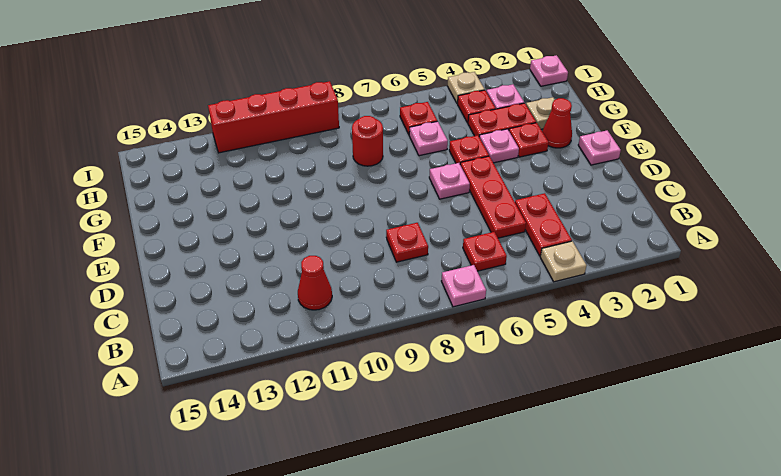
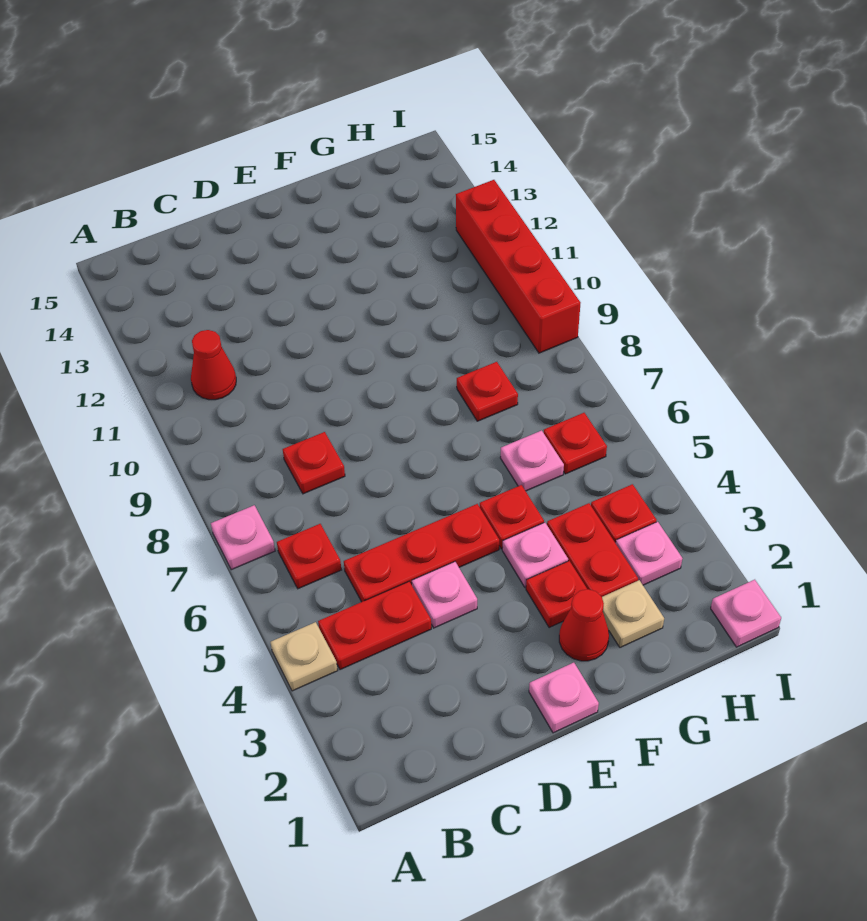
pink 1x1 plate [429,163,470,199] -> pink 1x1 plate moved to [412,562,477,628]
red 1x1 round brick [352,116,383,166] -> red 1x1 plate [457,362,518,421]
tan 1x1 plate [448,72,485,104] -> none

